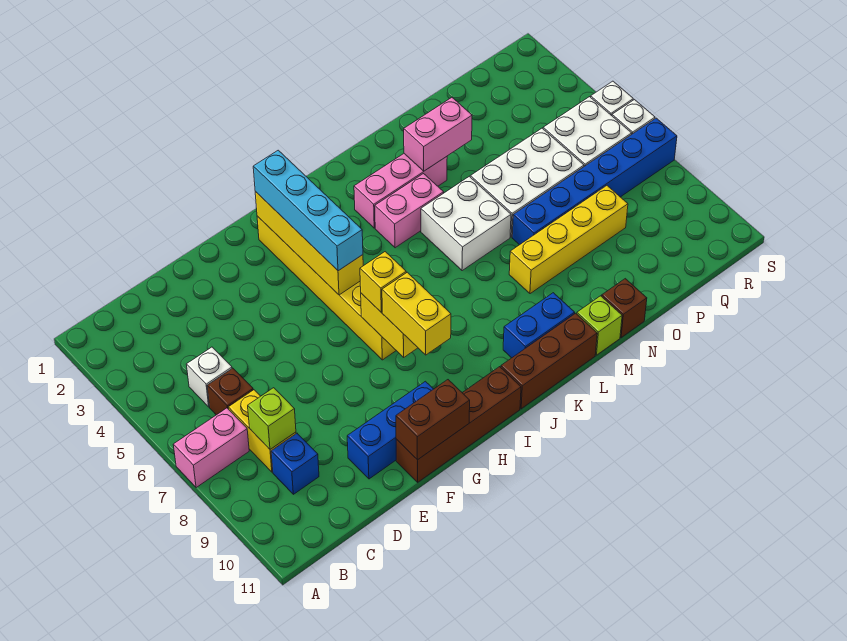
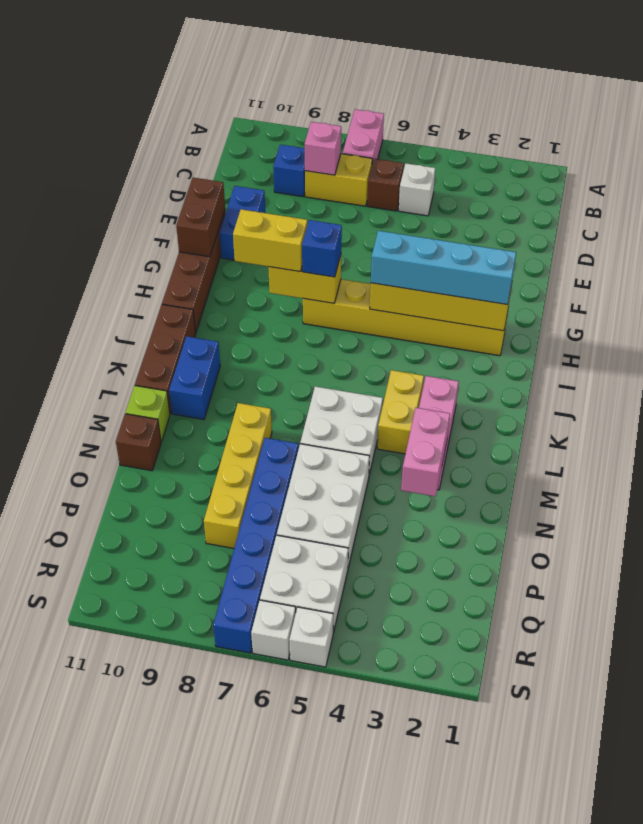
lime 1x1 brick [248,388,296,449] -> pink 1x1 brick [305,122,341,175]
blue 1x3 brick [347,381,433,479] -> blue 1x2 brick [219,186,265,260]
yellow 1x1 brick [360,252,406,312] -> blue 1x1 brick [302,220,342,277]
pink 1x2 brick [375,174,444,248] -> yellow 1x2 brick [377,370,424,454]

